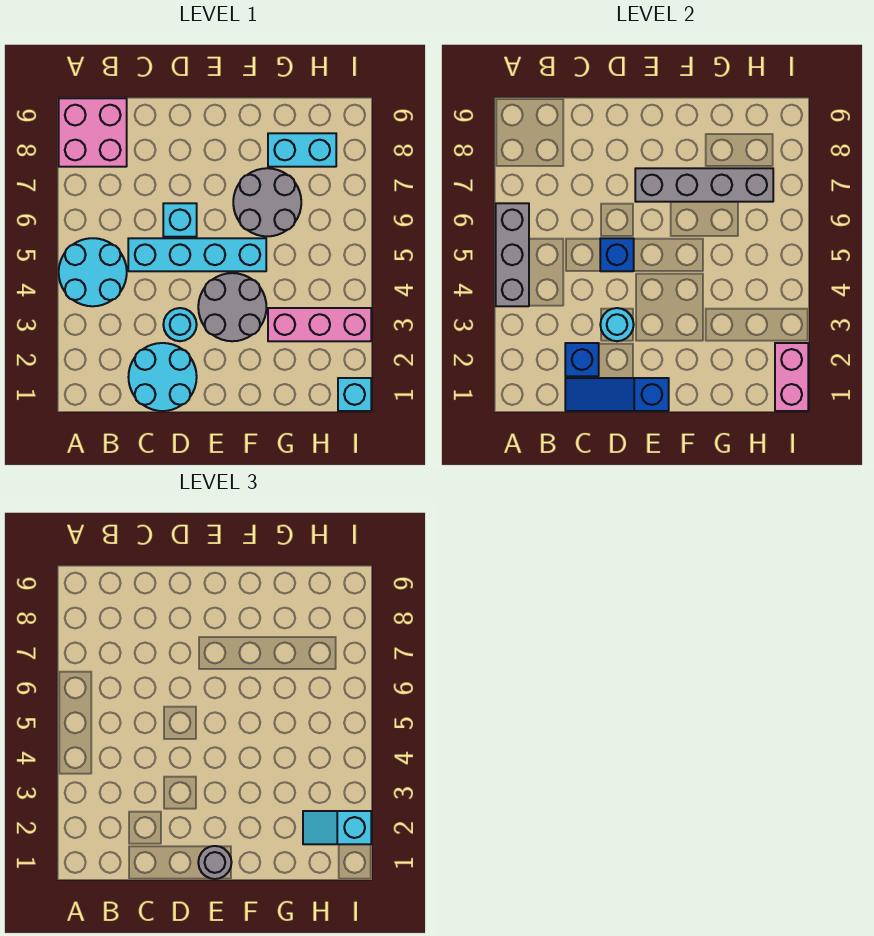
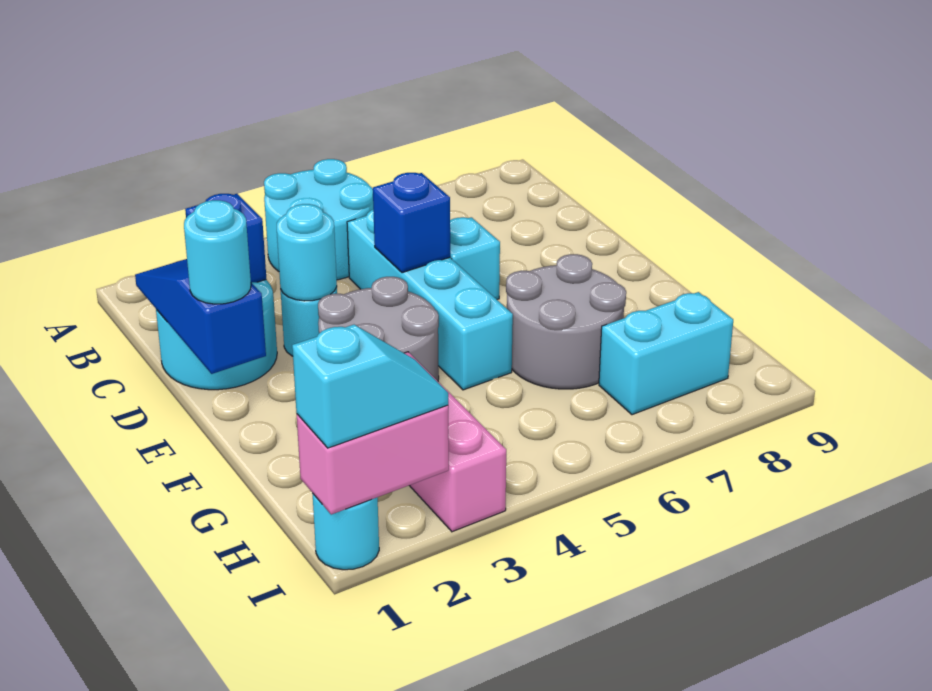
grey 1x3 brick [496,203,529,306] -> none
pink 2x2 brick [59,98,127,167] -> none
grey 1x1 round brick [198,846,232,879] -> cyan 1x1 round brick [184,200,251,304]
grey 1x4 brick [635,168,773,202] -> none
cyan 1x2 brick [268,133,336,167] -> cyan 1x2 brick turned to [599,292,733,415]
cyan 1x2 slope [303,811,371,844] -> cyan 1x2 slope turned to [292,325,448,448]
cyan 1x1 brick [338,378,371,411] -> cyan 1x1 round brick [312,493,379,570]

